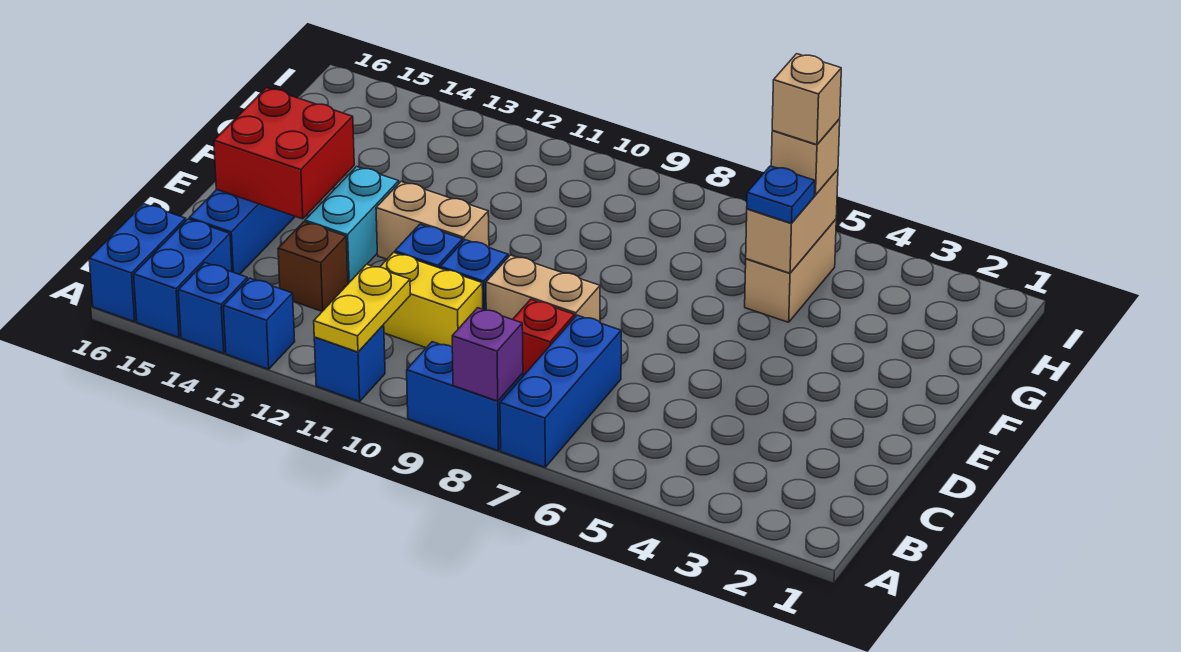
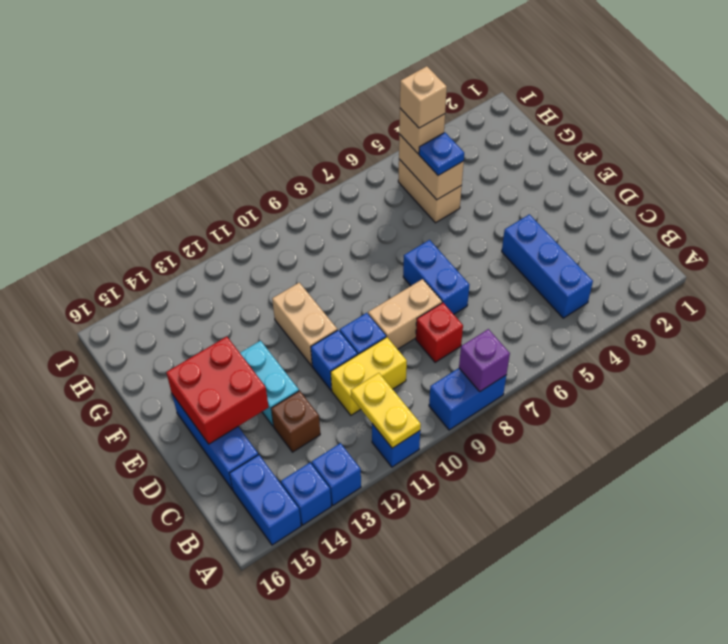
blue 1x3 brick [500,315,621,467] -> blue 1x3 brick moved to [502,214,593,318]
blue 1x2 brick [89,204,186,322] -> blue 1x2 brick moved to [403,240,469,314]
tan 1x2 brick [376,182,489,259] -> tan 1x2 brick turned to [272,283,337,366]

